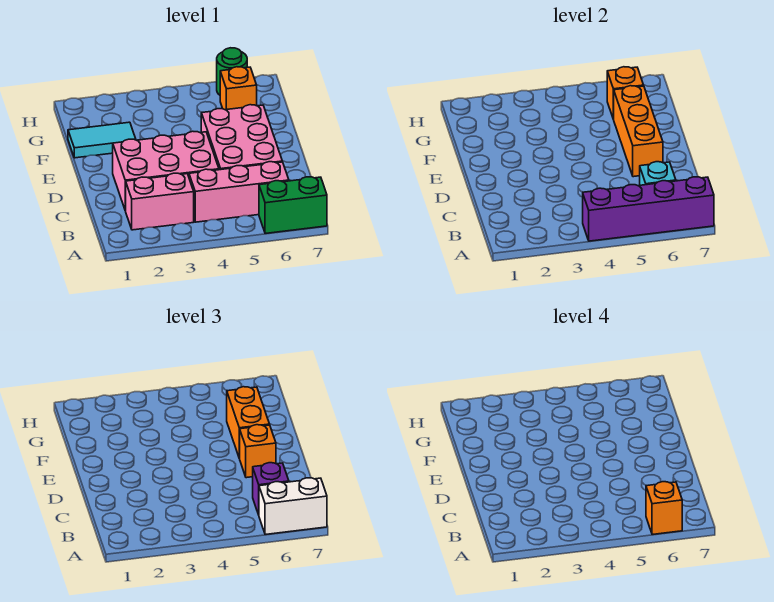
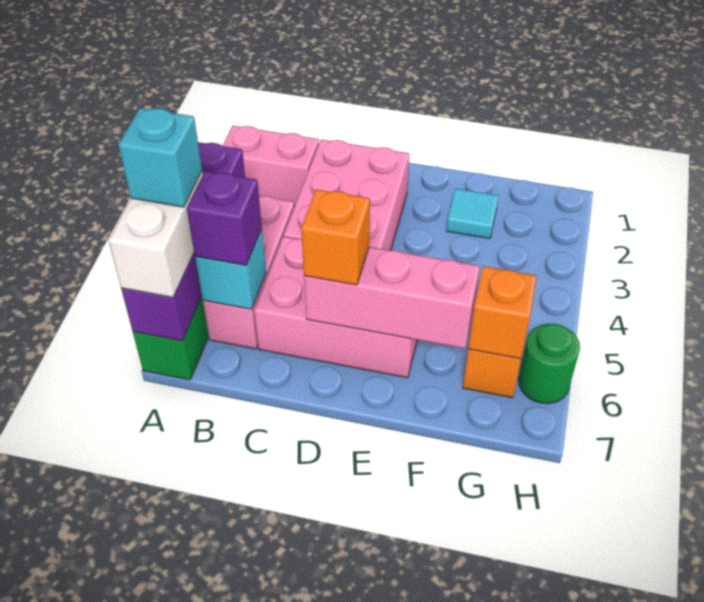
orange 1x1 brick [646,482,682,535] -> cyan 1x1 brick [119,108,202,207]
pink 1x2 brick [126,173,194,230] -> pink 1x2 brick turned to [223,126,319,206]
orange 1x3 brick [614,86,663,177] -> pink 1x3 brick [304,247,480,348]
orange 1x2 brick [227,387,270,458] -> none
cyan 1x2 tile [68,122,136,158] -> cyan 1x1 tile [446,189,498,239]

